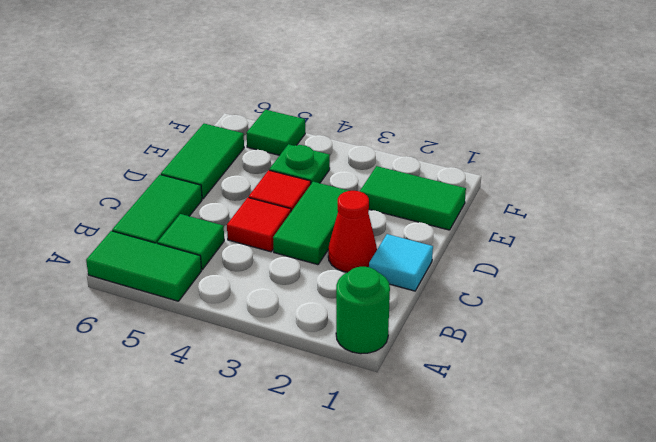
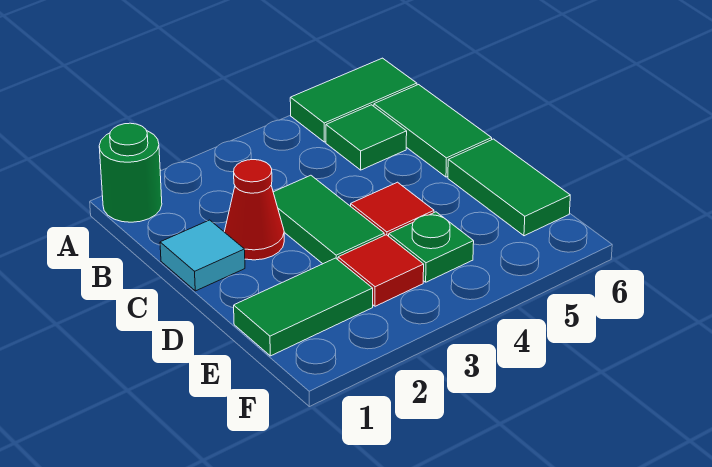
red 1x1 tile [227,198,291,252] -> red 1x1 tile moved to [338,235,424,306]
green 1x1 tile [247,110,305,155] -> none

